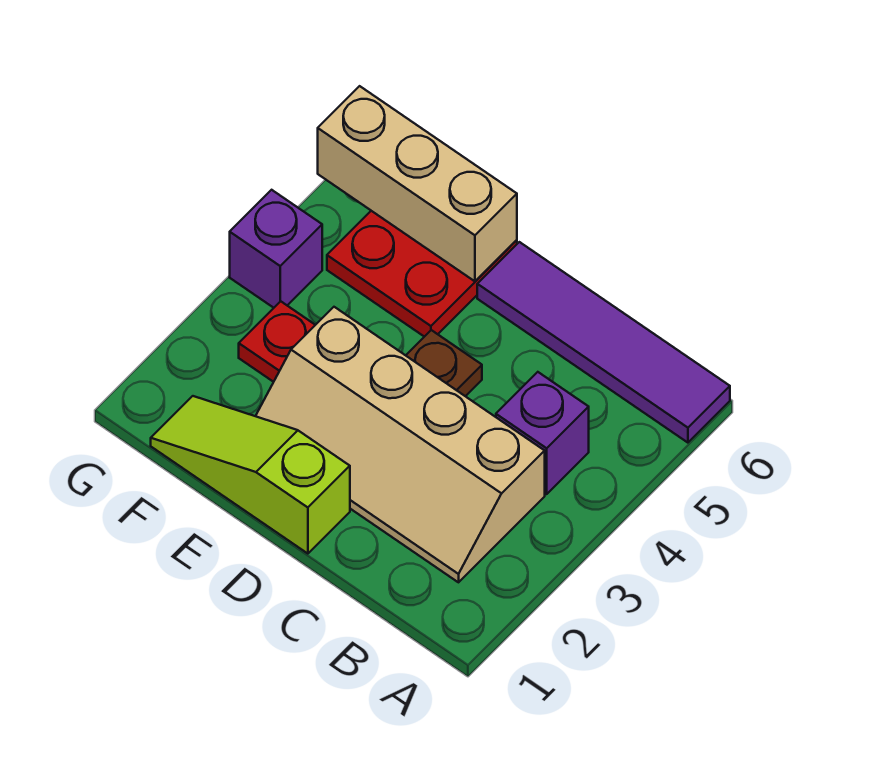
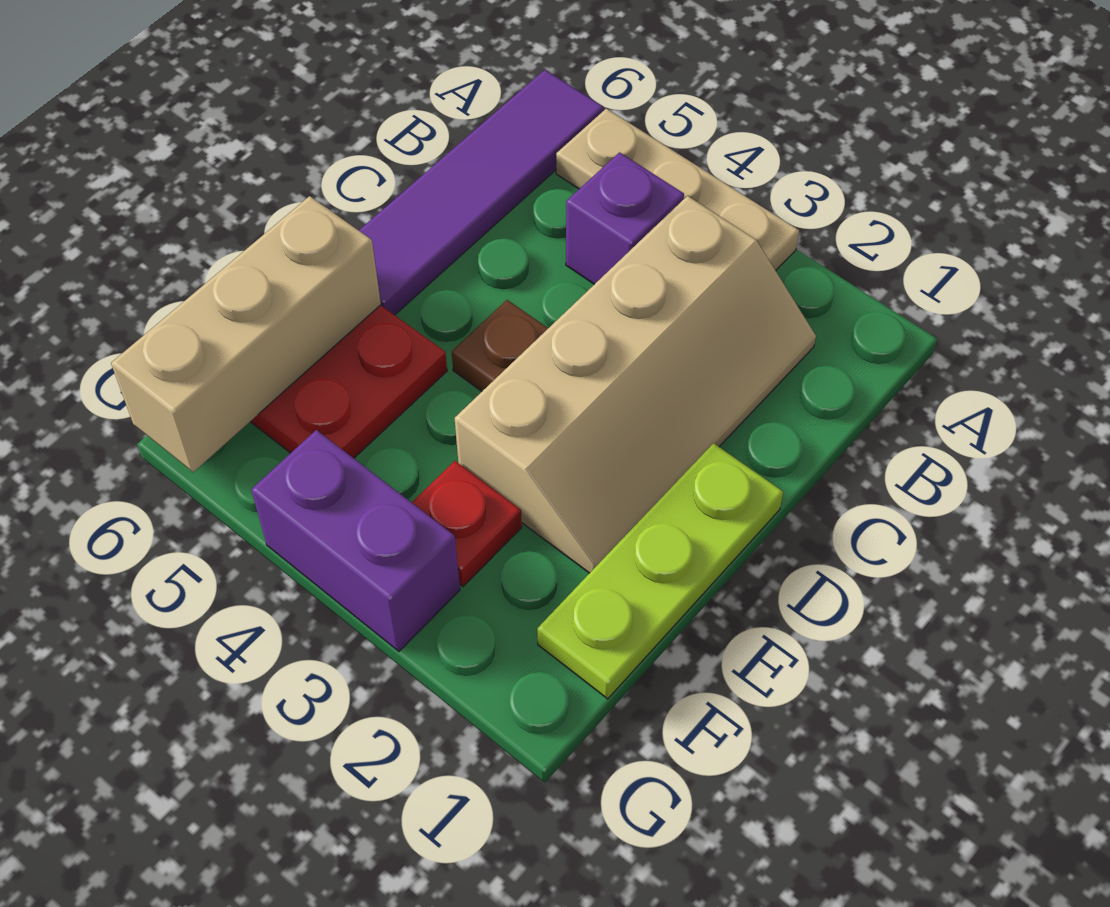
none -> tan 1x3 plate [556,109,799,271]
lime 1x3 slope [151,396,350,554] -> lime 1x3 plate [537,443,783,699]
purple 1x1 brick [230,190,322,308] -> purple 1x2 brick [251,430,460,651]

